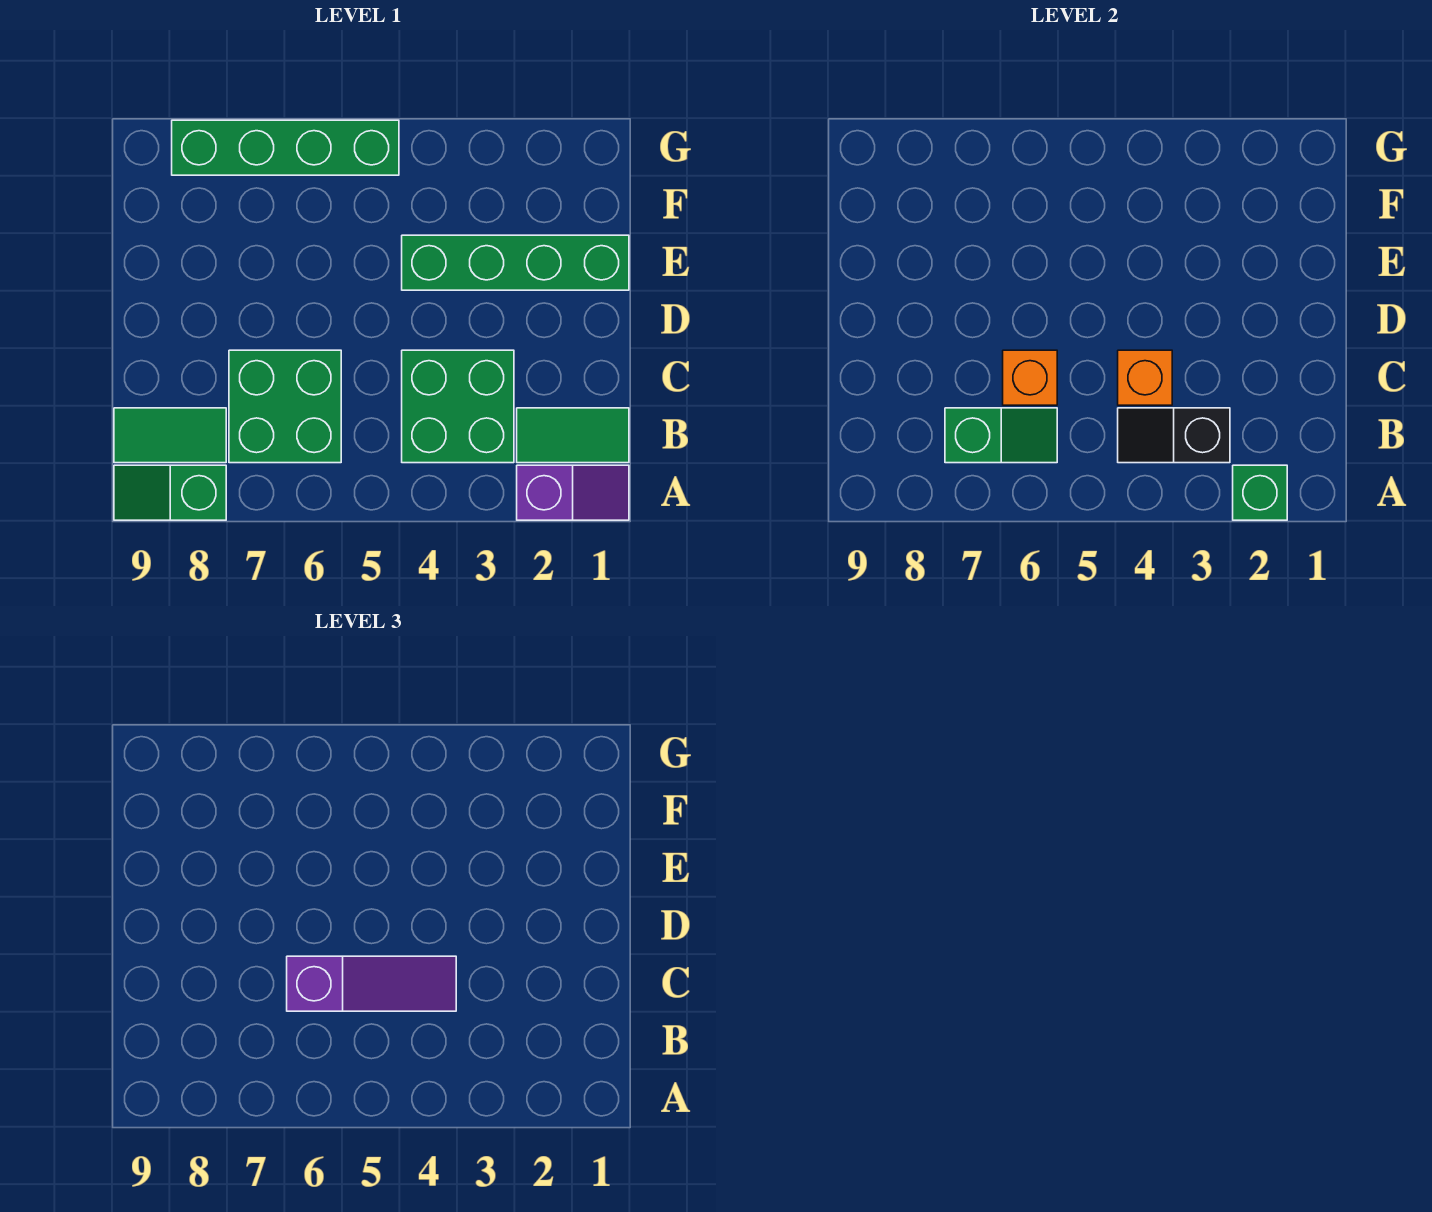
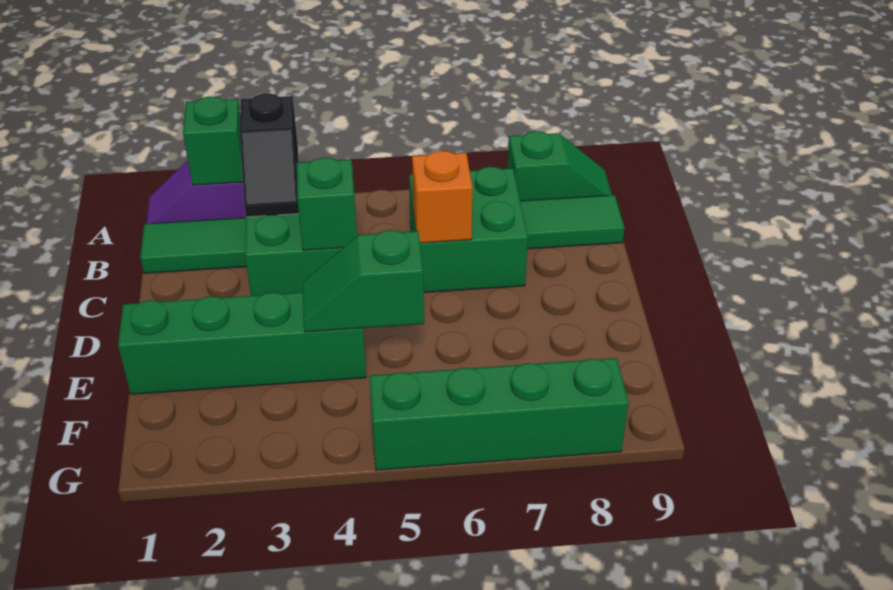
black 1x2 slope [1118,408,1230,463] -> black 1x2 slope turned to [240,93,299,217]
green 1x2 slope [945,408,1057,463] -> green 1x2 slope moved to [303,230,424,332]
orange 1x1 brick [1118,350,1172,405] -> green 1x1 brick [297,158,357,250]
purple 1x3 slope [287,956,456,1011] -> none

